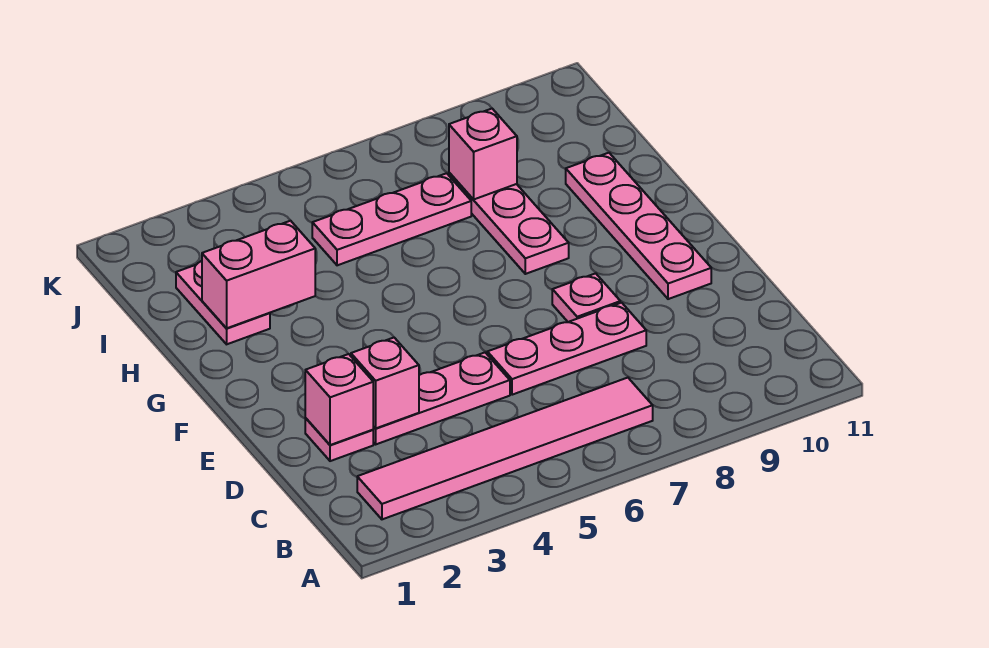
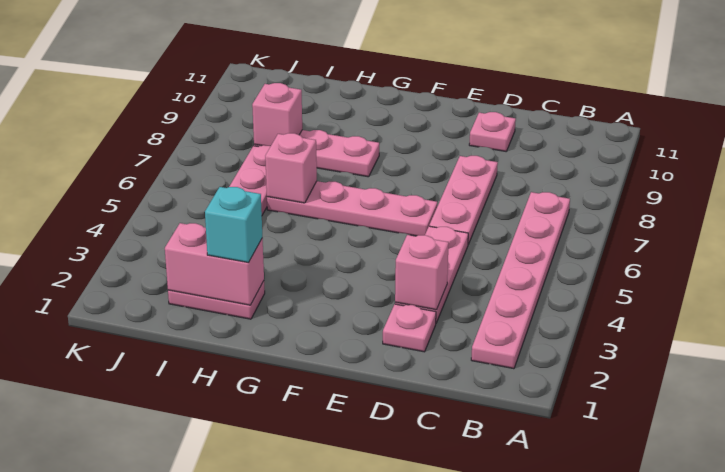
pink 1x6 tile [357,378,653,519] -> pink 1x6 plate [471,192,570,369]
pink 1x1 brick [305,354,373,445] -> pink 1x1 brick moved to [265,133,317,203]
pink 1x1 plate [552,273,620,322] -> pink 1x1 plate moved to [469,112,516,151]
pink 1x4 plate [566,153,711,299] -> pink 1x4 plate moved to [267,181,437,236]
pink 1x2 brick [202,221,315,328] -> pink 1x2 brick turned to [165,223,264,305]
none -> cyan 1x1 brick [205,187,262,263]

